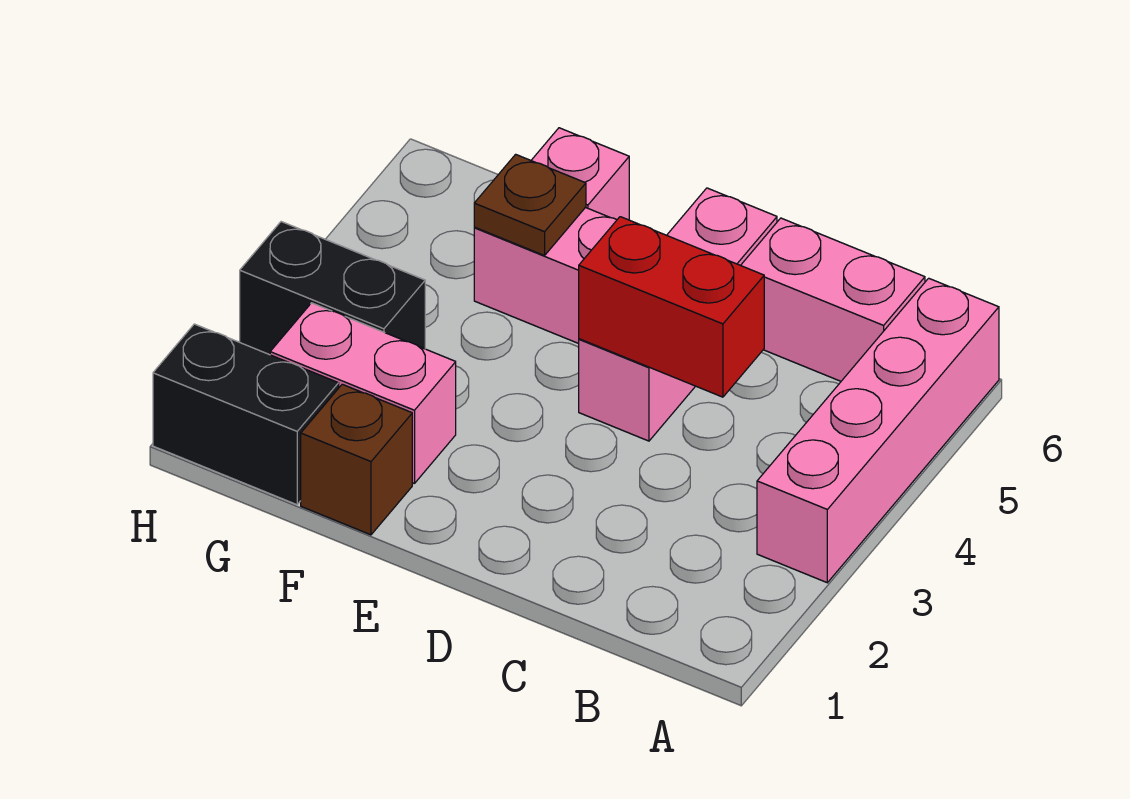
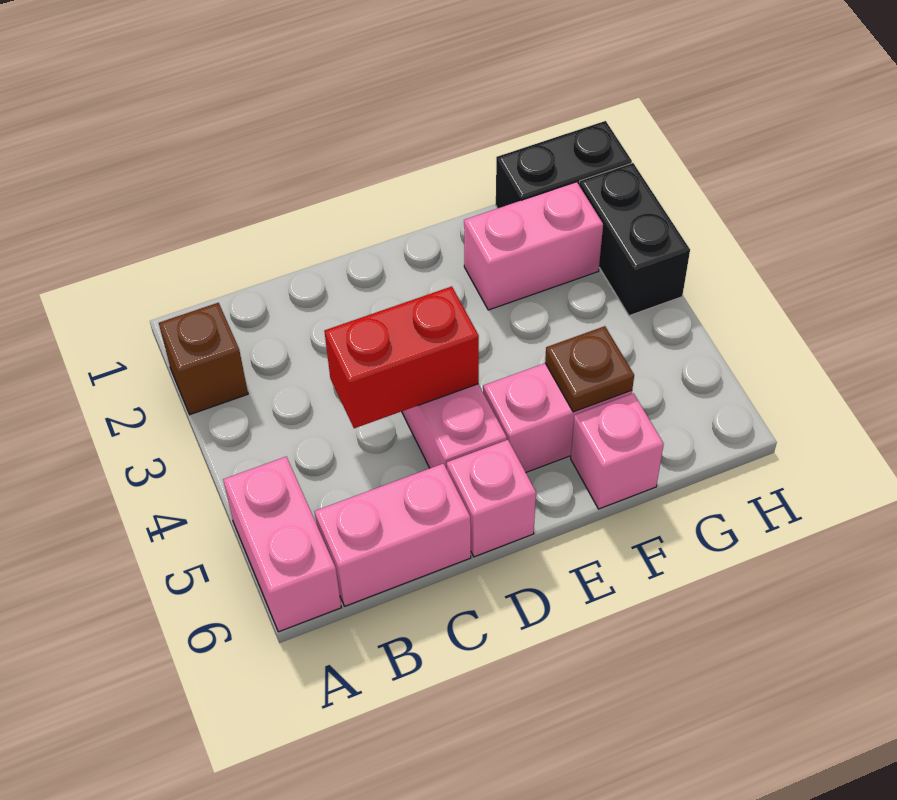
pink 1x4 brick [757,278,999,583] -> pink 1x2 brick [223,457,341,632]
brown 1x1 brick [301,384,412,535] -> brown 1x1 brick moved to [159,303,248,415]
black 1x2 brick [240,222,425,355] -> black 1x2 brick turned to [579,163,690,316]

